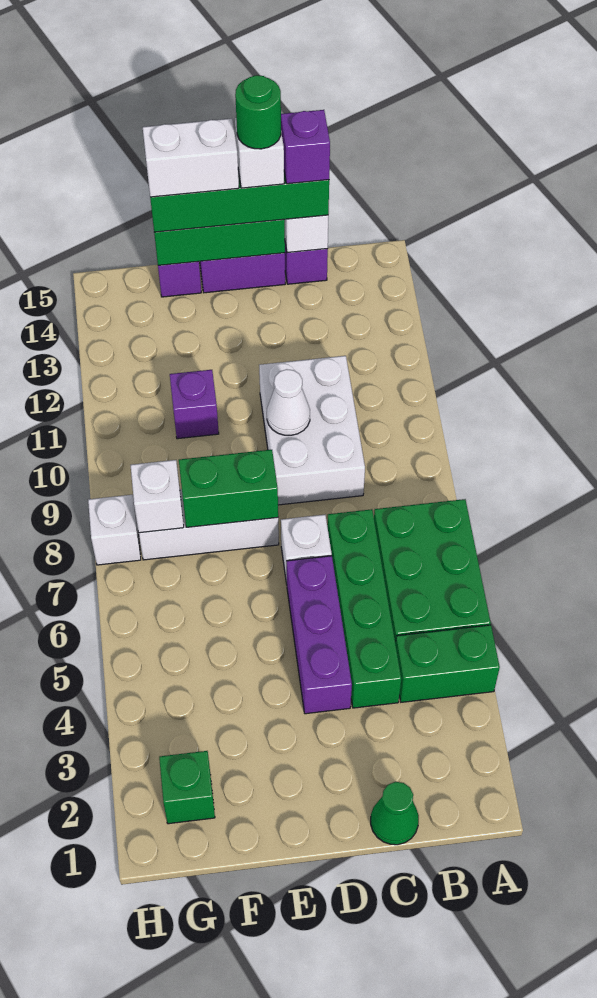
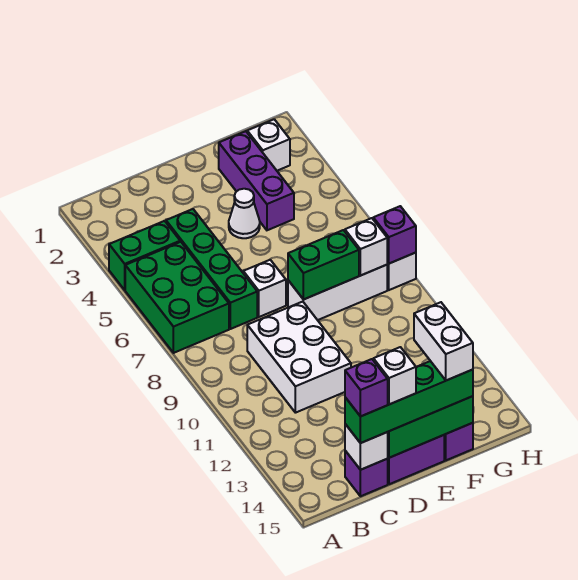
green 1x1 cone [371,782,419,845] -> none
purple 1x3 brick [287,556,352,714] -> purple 1x3 brick moved to [219,131,294,230]
white 1x1 cone [267,369,310,435] -> white 1x1 cone moved to [229,189,260,238]
green 1x1 round brick [235,75,281,149] -> none
white 1x2 brick [143,119,239,197] -> white 1x2 brick turned to [414,302,473,380]
purple 1x1 brick [170,370,219,439] -> purple 1x1 brick moved to [373,206,416,264]
green 1x1 brick [159,751,215,824] -> white 1x1 brick [247,119,290,171]

